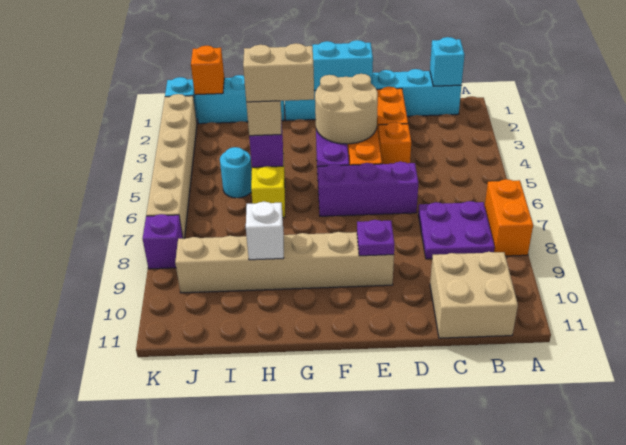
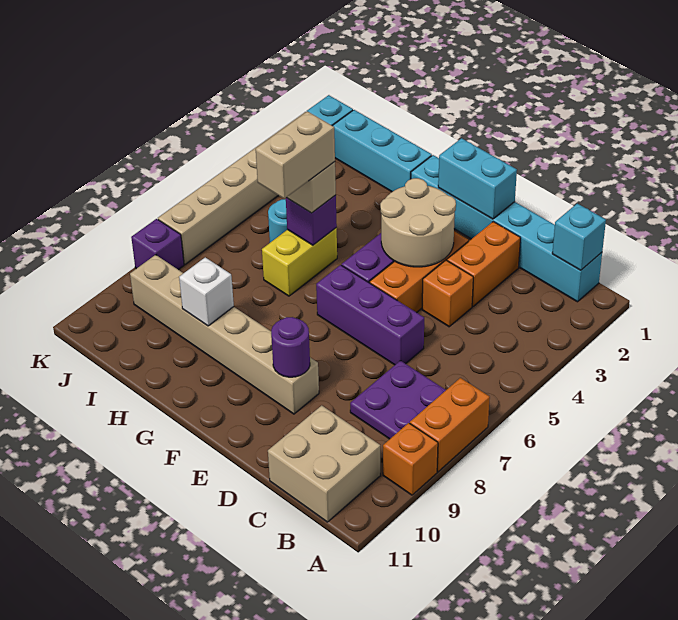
purple 1x1 plate [357,220,394,256] -> purple 1x1 round brick [271,317,310,377]
tan 1x2 brick [243,43,314,102] -> tan 1x2 brick turned to [256,111,335,199]
orange 1x1 brick [191,46,224,95] -> orange 1x1 brick moved to [383,423,438,495]

